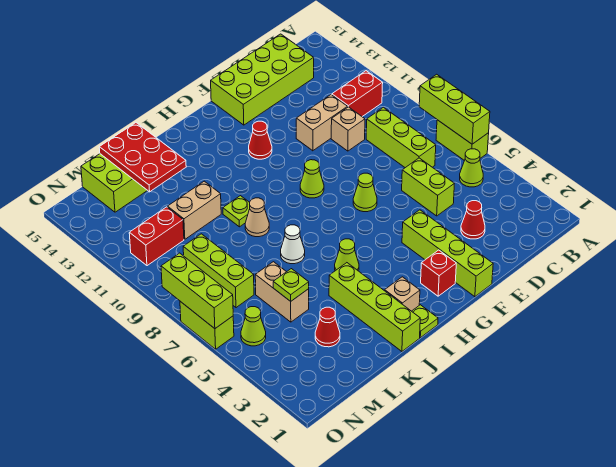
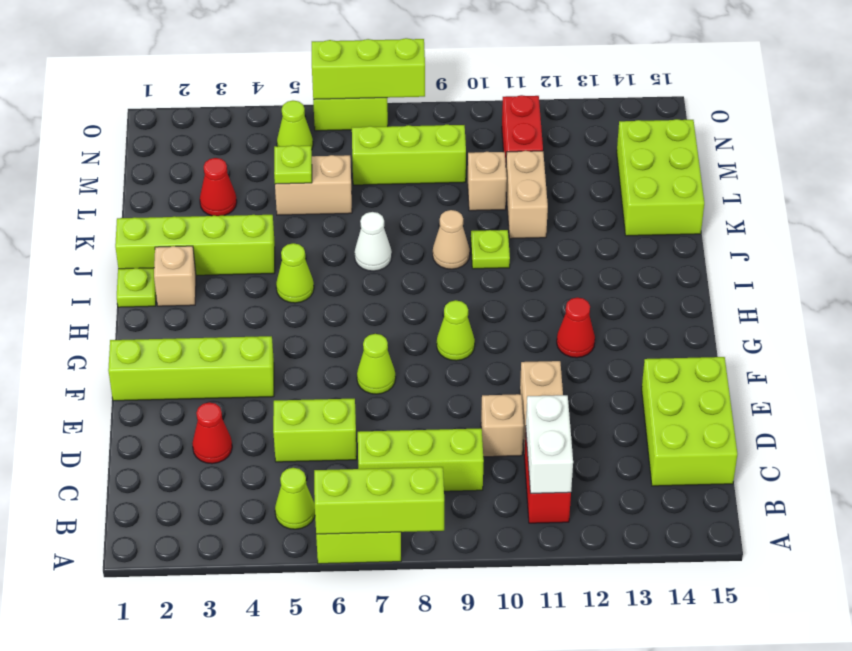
none -> white 1x2 brick [526,395,573,493]
lime 2x4 brick [211,34,314,125] -> lime 2x3 brick [642,357,737,486]
red 1x1 brick [421,250,456,296] -> none
red 2x3 plate [99,123,186,192] -> none
none -> tan 1x1 brick [468,152,507,211]

